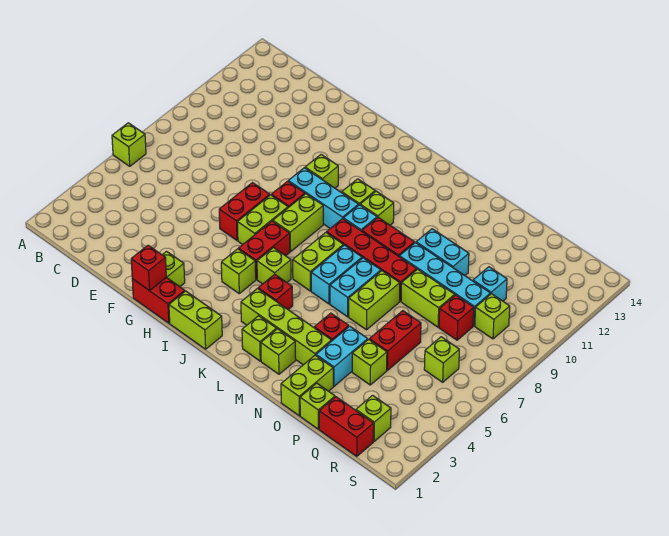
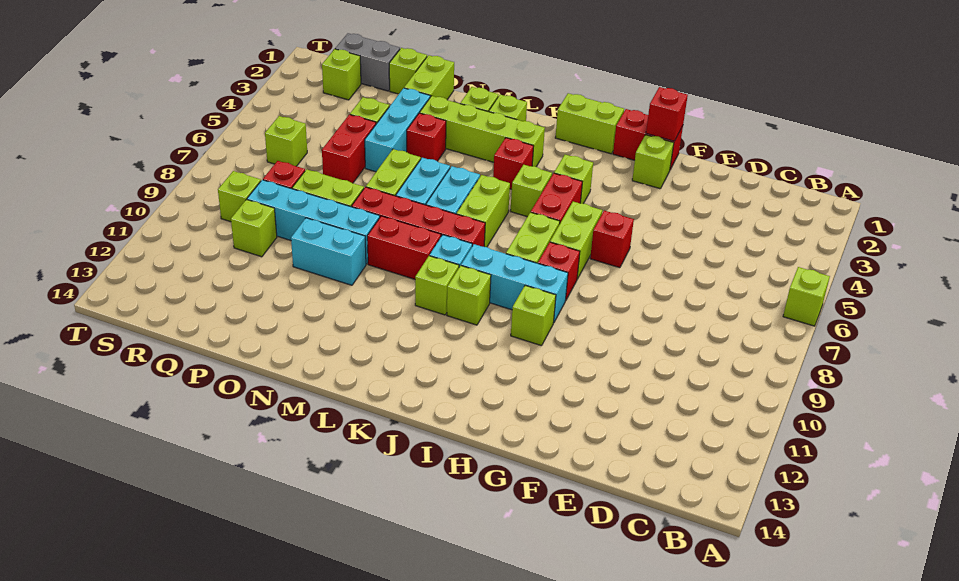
red 1x2 brick [219,183,270,240] -> red 1x1 brick [590,211,634,268]
cyan 1x2 brick [316,326,368,386] -> cyan 1x3 brick [365,88,430,172]
red 1x2 brick [319,397,374,456] -> grey 1x2 brick [335,33,400,91]
cyan 1x1 brick [473,267,507,301] -> lime 1x1 brick [231,200,277,257]

